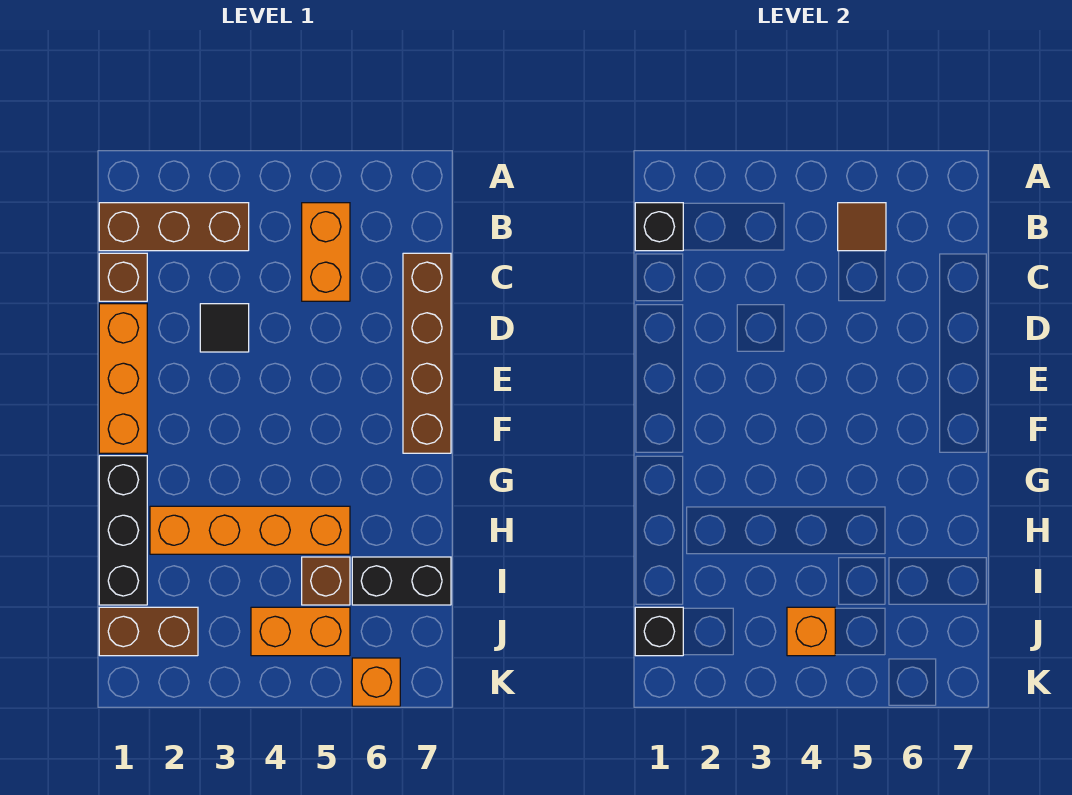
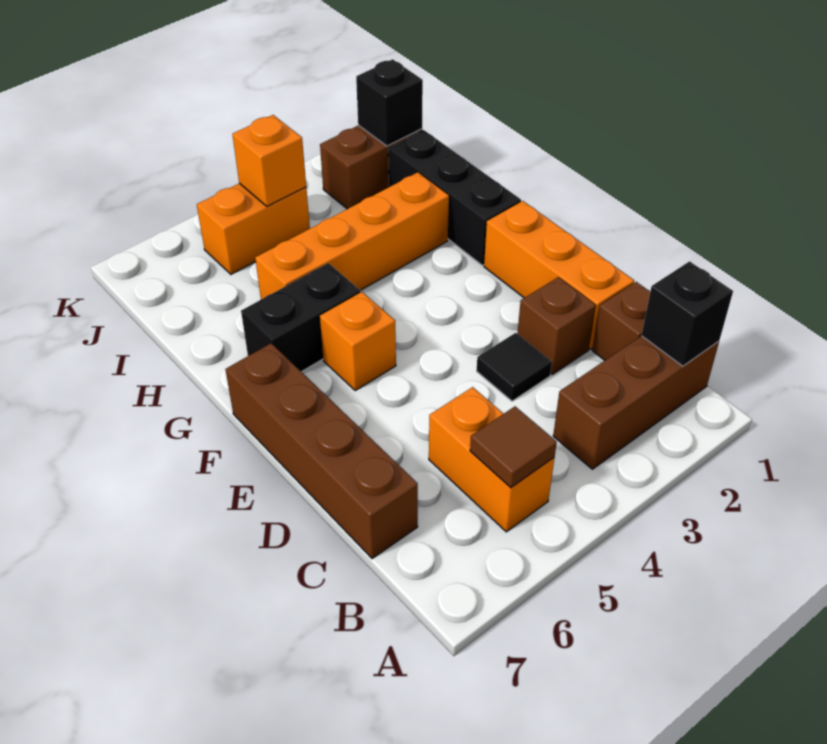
brown 1x1 brick [302,557,350,605] -> brown 1x1 brick moved to [517,277,596,375]
black 1x2 brick [352,557,451,605] -> black 1x2 brick moved to [241,263,360,372]
orange 1x1 brick [352,658,400,706] -> orange 1x1 brick moved to [320,292,396,390]

